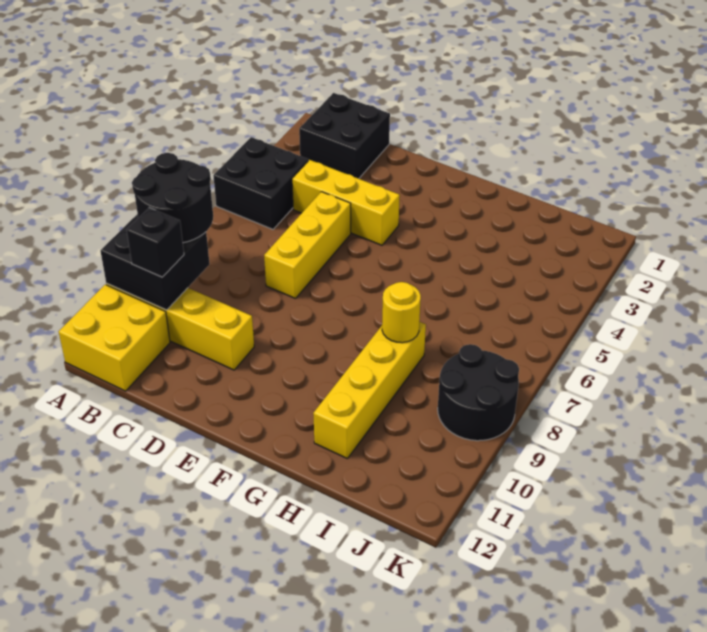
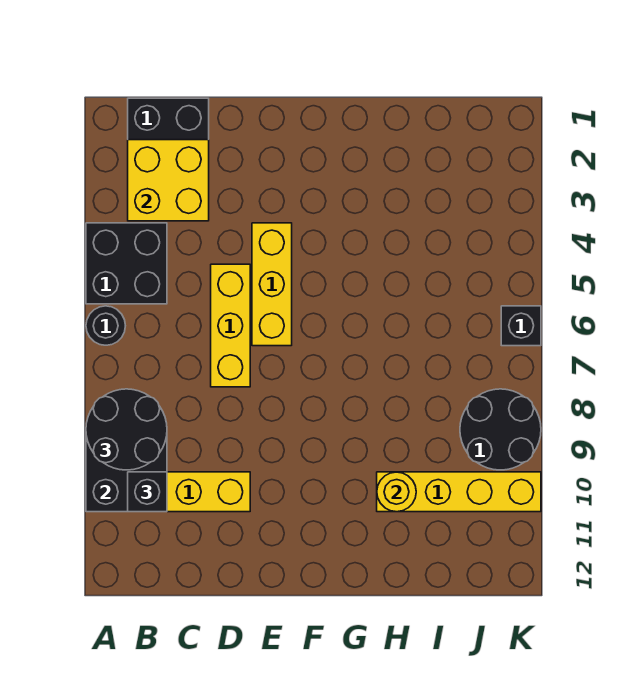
none -> black 1x1 round brick [86,306,125,345]
yellow 2x2 brick [59,285,170,391] -> yellow 2x2 brick moved to [128,140,209,221]
yellow 1x3 brick [292,160,400,245] -> yellow 1x3 brick turned to [252,223,292,346]
yellow 1x4 brick [313,322,426,458] -> yellow 1x4 brick turned to [377,472,541,512]
yellow 1x1 round brick [382,282,421,343] -> yellow 1x1 round brick moved to [377,472,416,512]
none -> black 1x1 brick [501,306,541,346]

